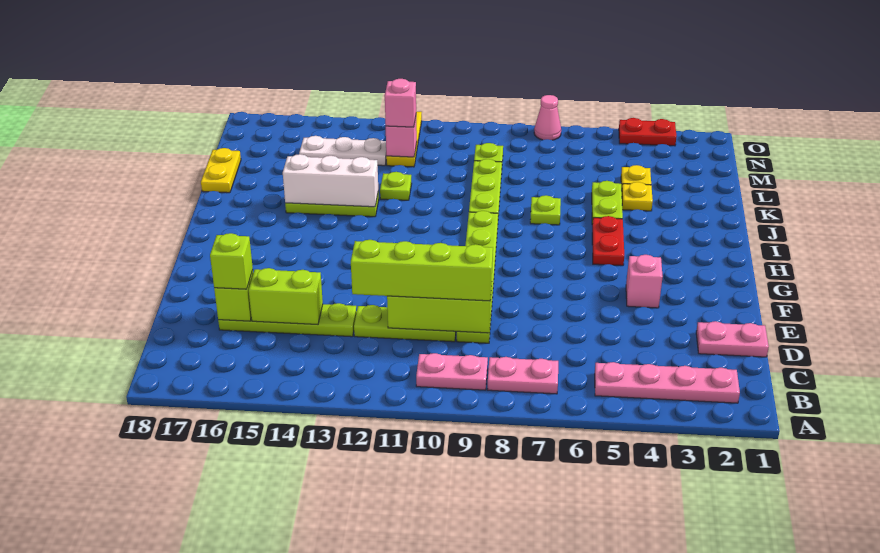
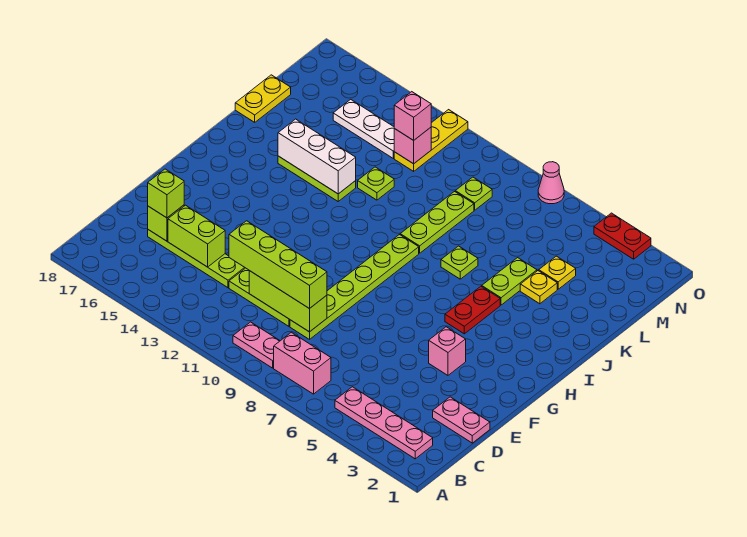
pink 1x2 plate [487,357,558,394] -> pink 1x2 brick [274,332,331,394]

